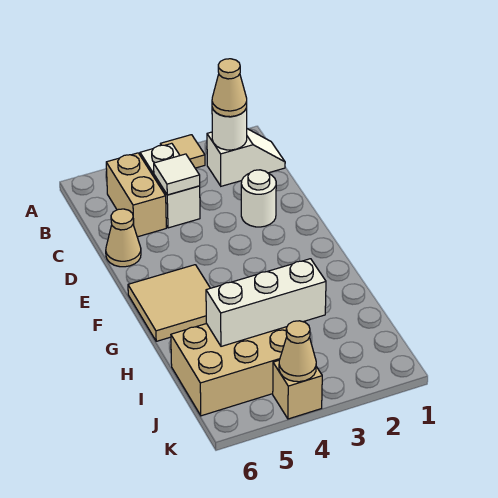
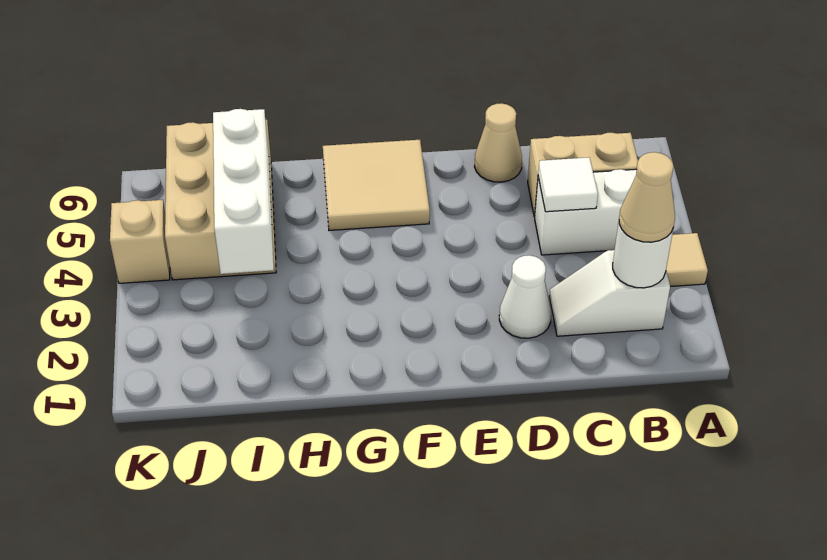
white 1x2 slope [207,129,285,186] -> white 1x2 slope turned to [549,250,670,336]
white 1x1 round brick [241,170,276,227] -> white 1x1 cone [499,255,551,338]
tan 1x1 cone [279,321,316,382] -> none

